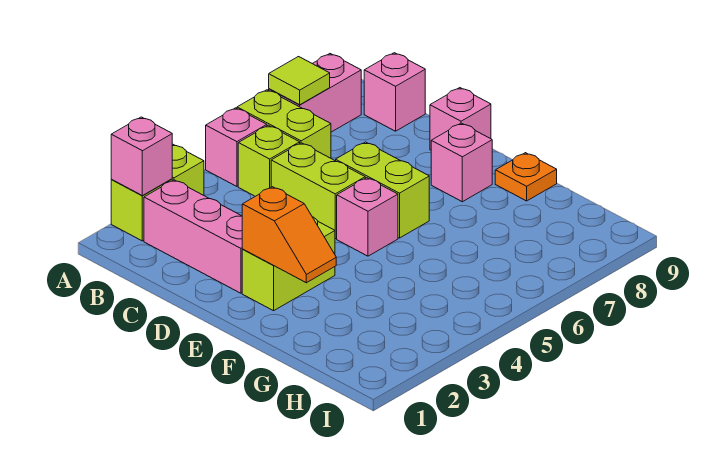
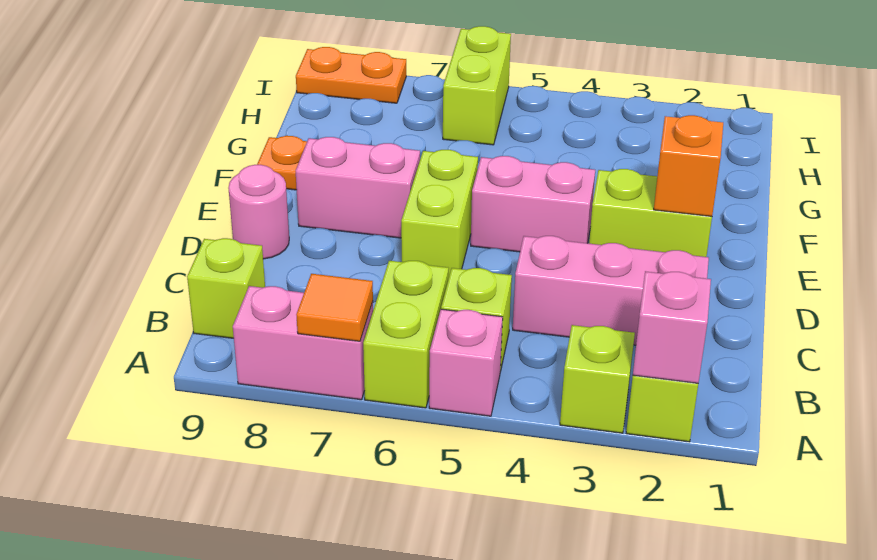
lime 1x1 tile [269,57,330,105] -> orange 1x1 tile [296,274,373,341]
pink 1x3 brick [144,180,243,293] -> pink 1x3 brick turned to [513,236,709,345]
pink 1x1 brick [364,53,425,131] -> lime 1x1 brick [187,238,265,338]
lime 1x2 brick [271,143,365,239] -> lime 1x2 brick moved to [443,26,511,145]
pink 1x1 brick [430,88,491,150] -> pink 1x1 round brick [228,165,289,259]
pink 1x1 brick [337,178,398,256] -> pink 1x2 brick [471,156,595,252]
pink 1x1 brick [431,123,492,202] -> pink 1x2 brick [296,137,420,238]
none -> orange 1x2 plate [296,47,406,103]

